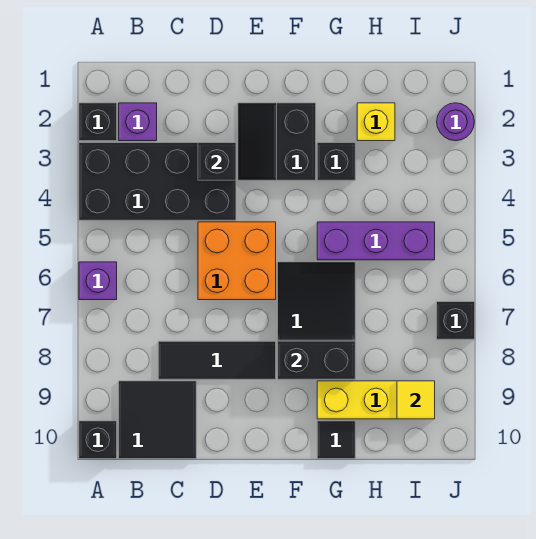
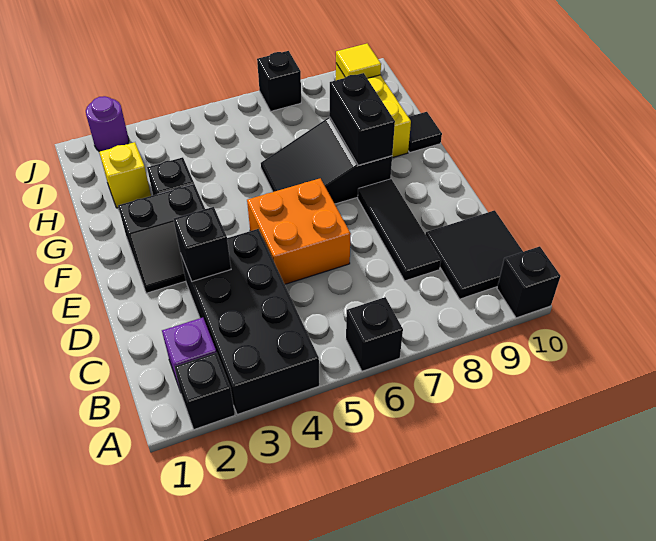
purple 1x1 brick [79,262,117,300] -> black 1x1 brick [346,297,403,371]
purple 1x3 brick [317,222,435,260] -> none

